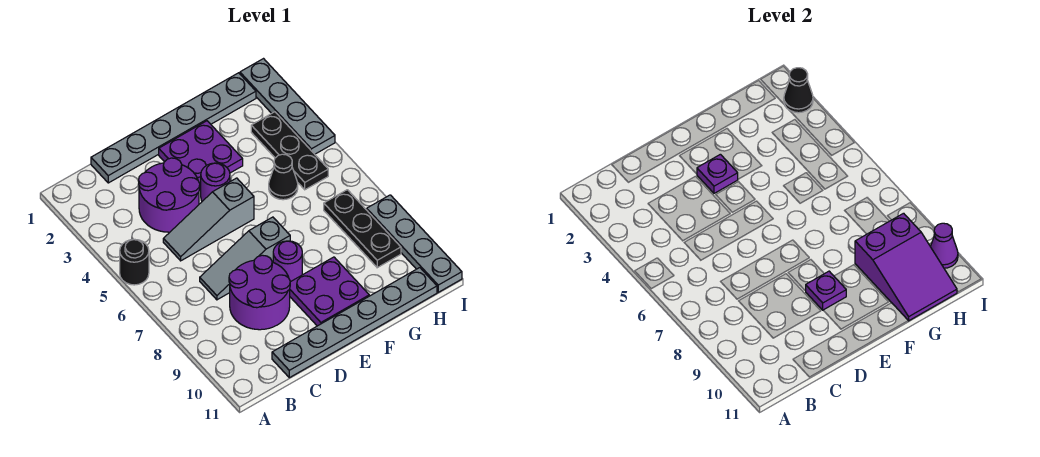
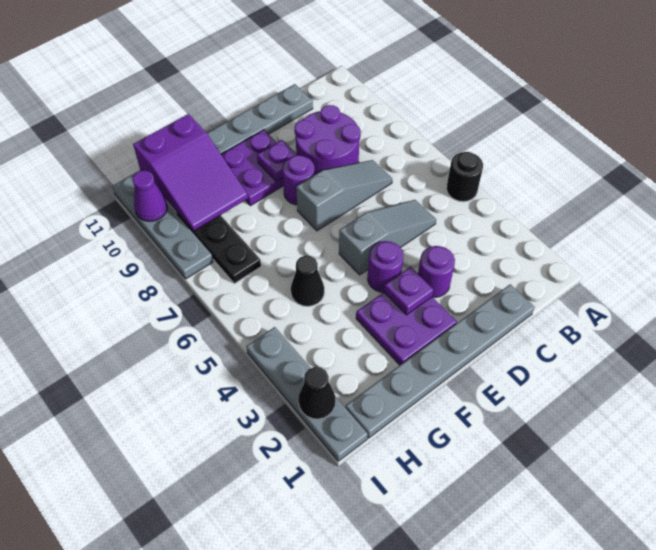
purple 2x2 round brick [139,158,200,232] -> purple 1x1 round brick [418,246,455,297]
purple 2x3 slope [855,213,957,321] -> purple 2x3 slope turned to [133,114,248,231]
black 1x3 plate [251,112,328,190] -> none

